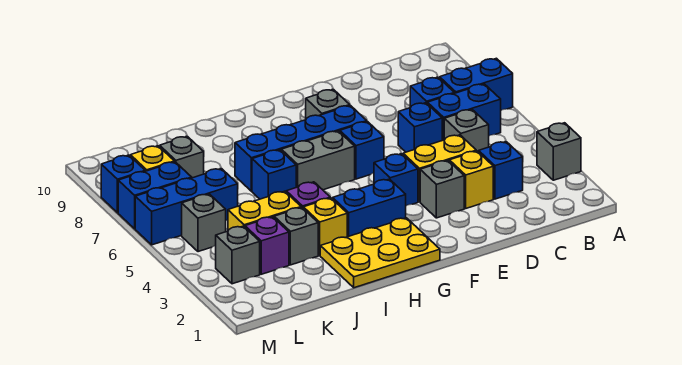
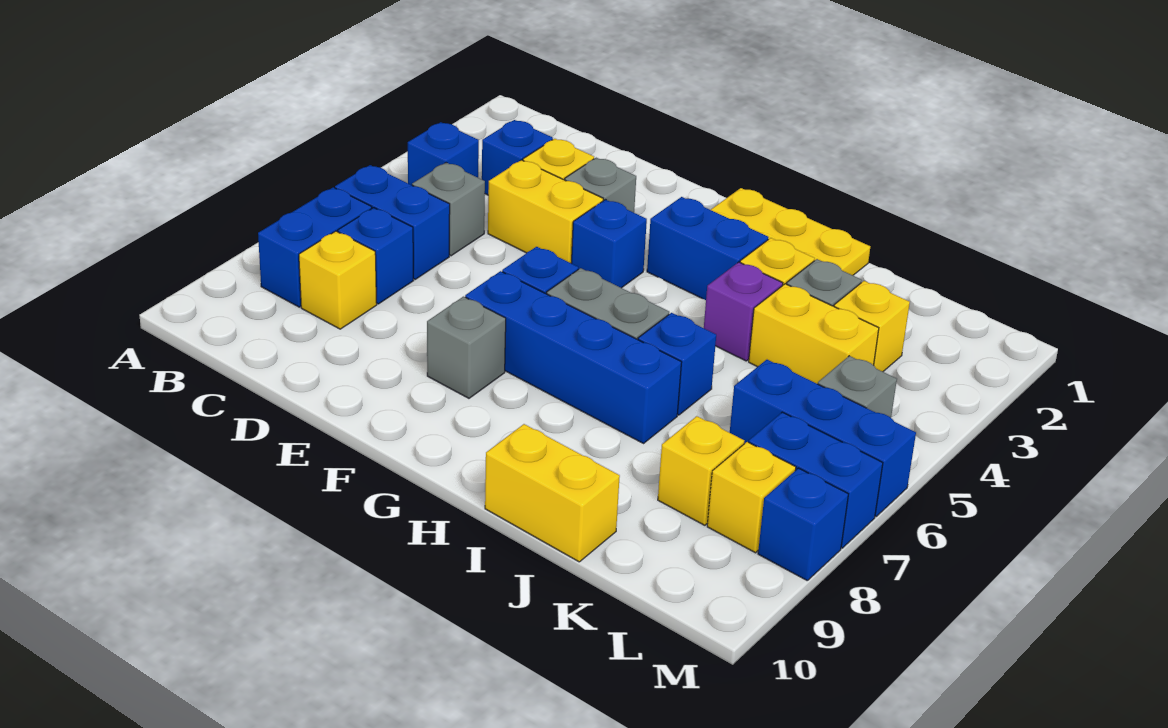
grey 1x1 brick [537,123,581,180] -> none
blue 1x2 brick [440,58,513,110] -> blue 1x2 brick turned to [258,187,372,307]
none -> yellow 1x1 brick [299,231,377,329]
blue 1x1 brick [398,103,442,152] -> blue 1x1 brick moved to [408,122,479,185]
none -> yellow 1x2 brick [485,424,620,562]
purple 1x1 brick [245,217,289,274] -> yellow 1x1 brick [834,281,910,372]
grey 1x1 brick [160,136,204,178] -> yellow 1x1 brick [658,416,744,525]
grey 1x1 brick [216,226,260,284] -> none

